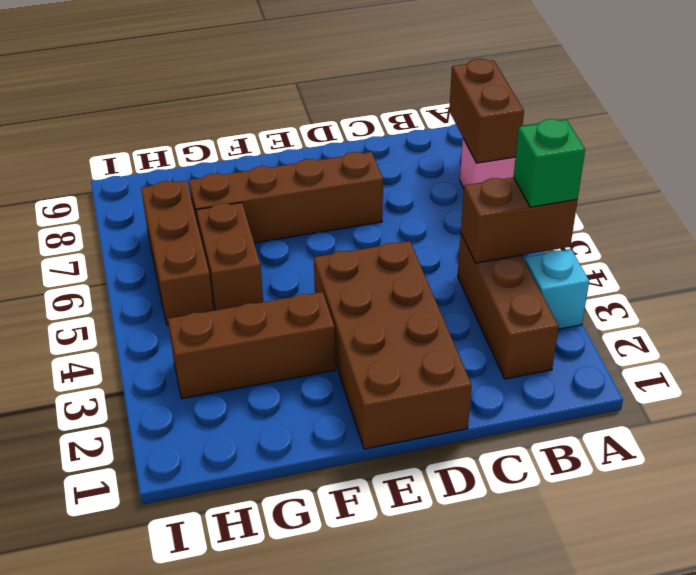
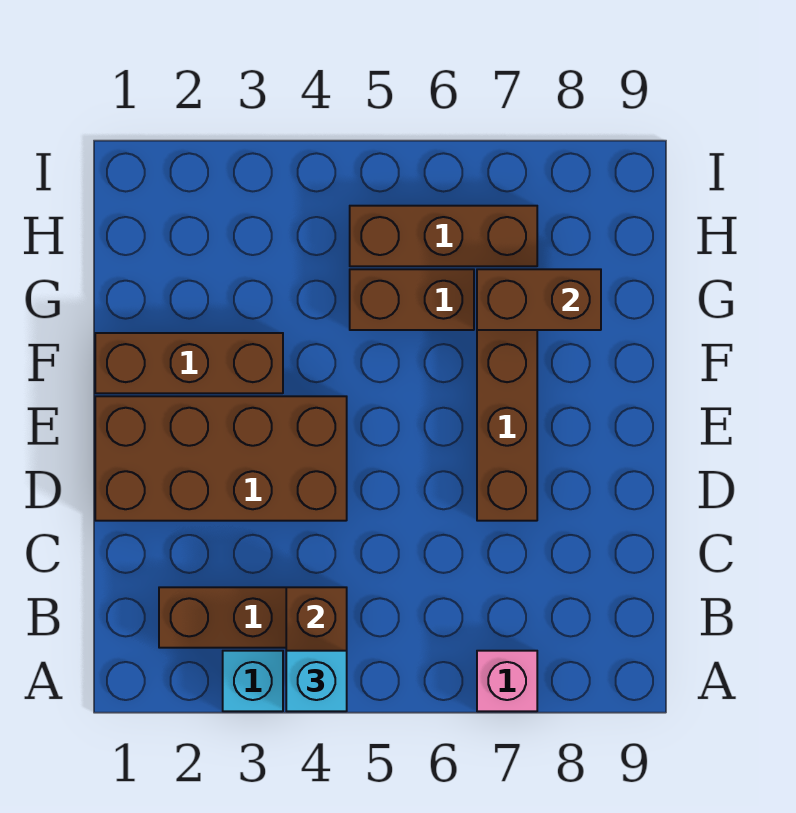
green 1x1 brick [513,119,585,207] -> cyan 1x1 brick [286,651,347,711]
brown 1x2 brick [449,59,524,163] -> brown 1x2 brick moved to [477,269,601,330]
brown 1x3 brick [168,292,335,399] -> brown 1x3 brick turned to [95,333,283,393]

